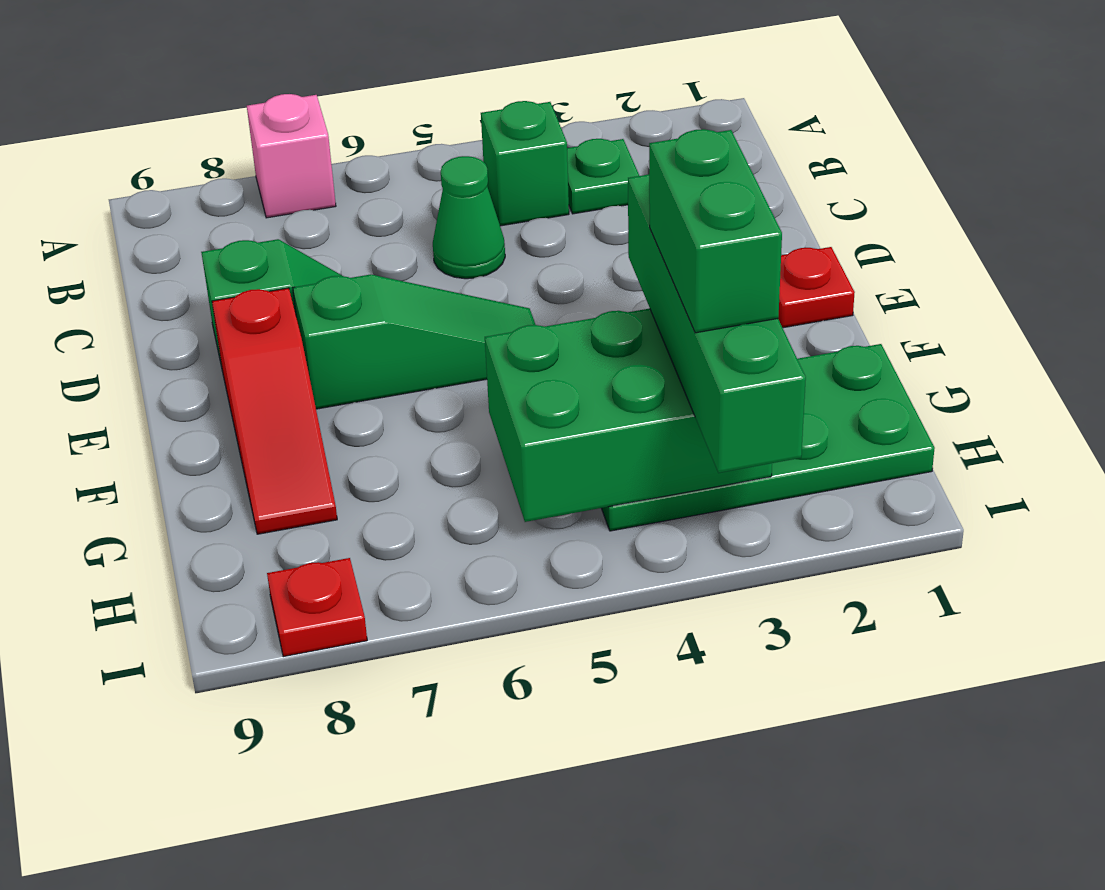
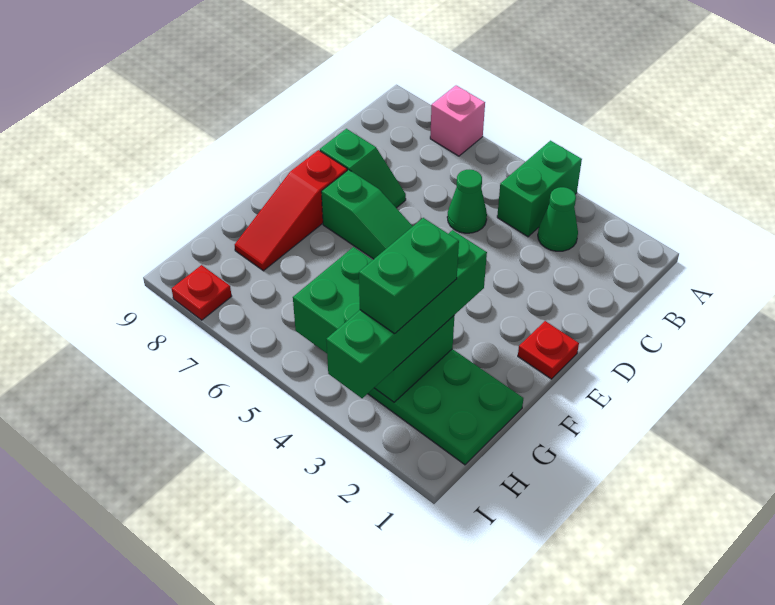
green 1x1 plate [567,139,639,214] -> green 1x1 cone [538,187,578,251]
green 1x1 brick [481,101,569,226] -> green 1x2 brick [497,141,582,237]

